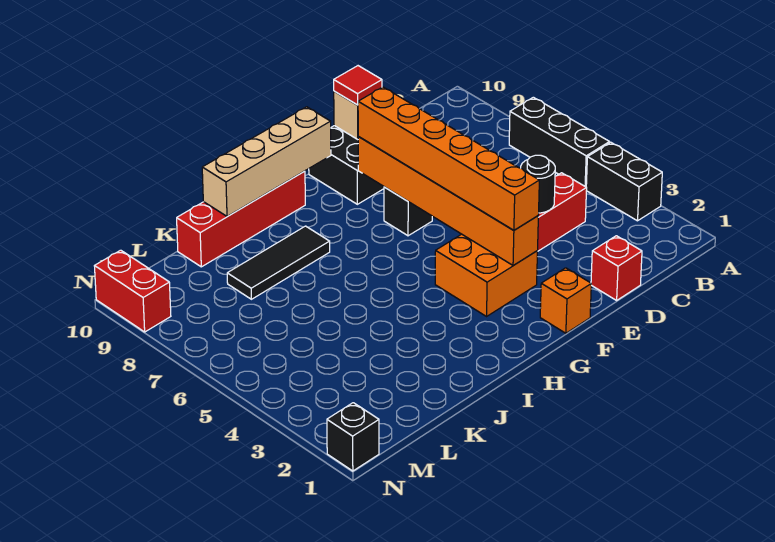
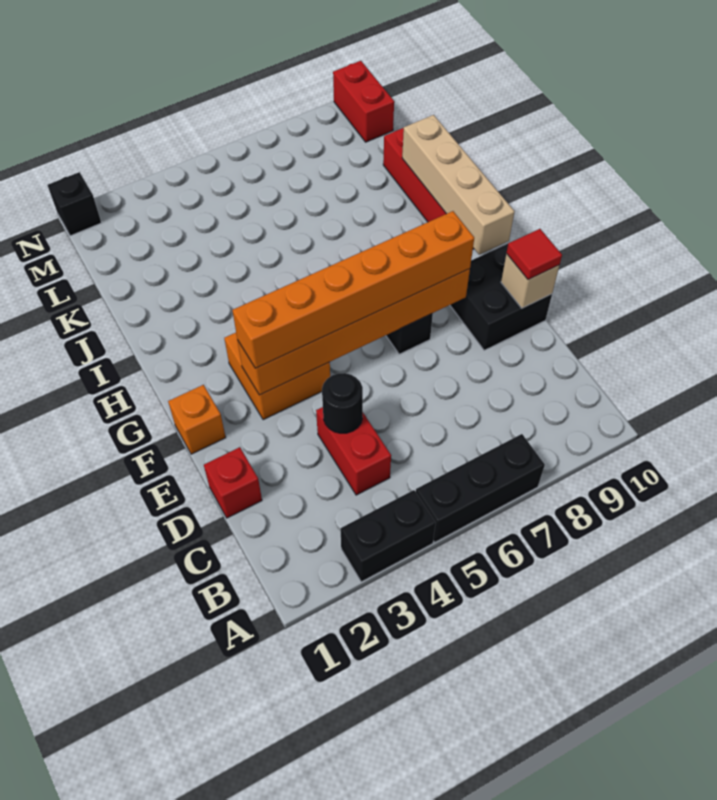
black 1x3 tile [227,226,330,299] -> none
red 1x2 brick [95,250,171,332] -> red 1x2 brick turned to [333,61,394,142]

